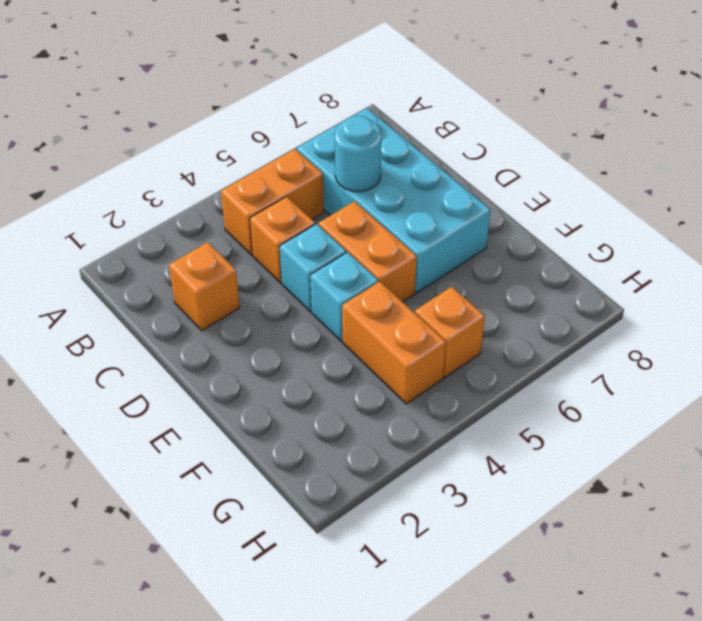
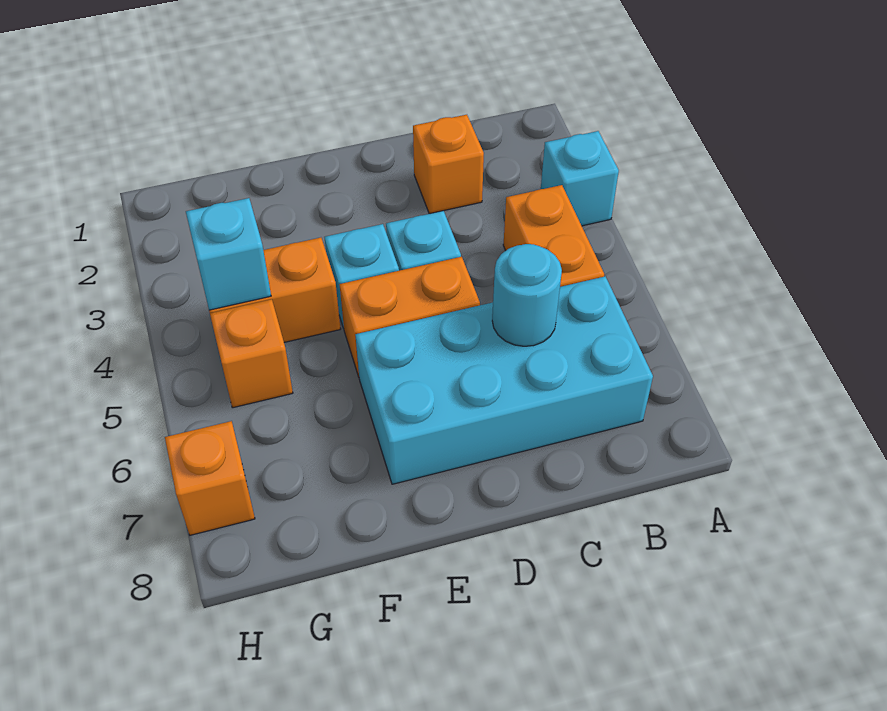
none -> cyan 1x1 brick [541,131,619,226]
orange 1x1 brick [250,197,315,283] -> orange 1x1 brick moved to [165,421,255,535]
none -> cyan 1x1 brick [186,198,271,310]

